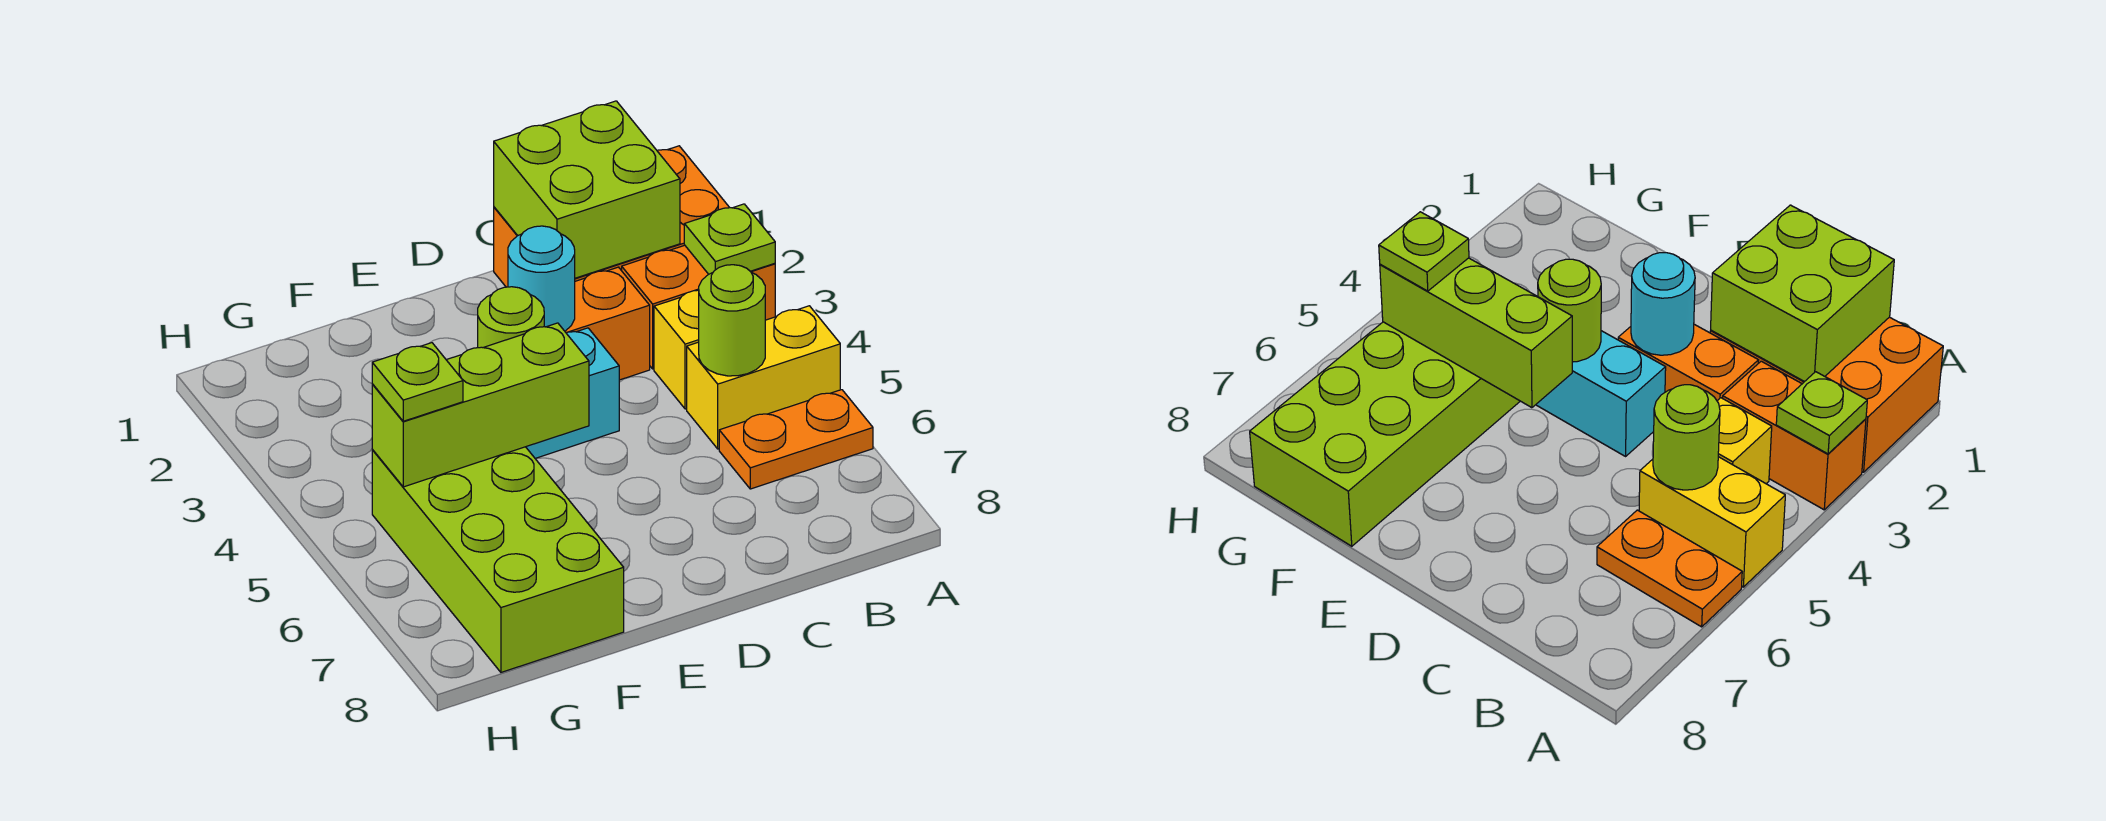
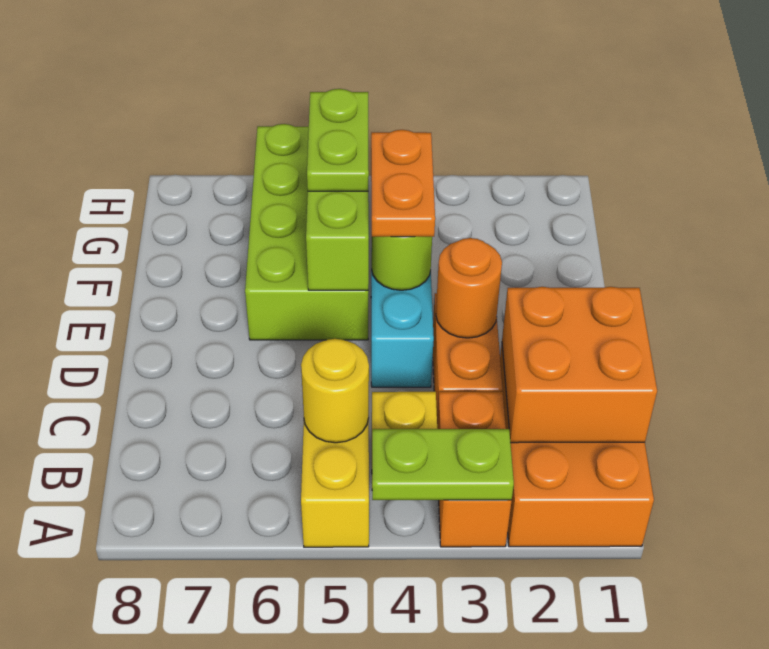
lime 1x1 plate [684,204,775,274] -> lime 1x2 plate [372,429,514,500]
orange 1x2 plate [719,390,873,489] -> orange 1x2 plate moved to [371,130,435,237]
lime 2x2 brick [494,101,680,278] -> orange 2x2 brick [502,287,657,443]
lime 1x1 round brick [699,265,765,376] -> yellow 1x1 round brick [301,339,369,443]
cyan 1x1 round brick [508,226,575,331] -> orange 1x1 round brick [436,238,502,338]
lime 2x4 brick [372,447,624,672] -> lime 2x4 brick turned to [245,124,368,340]
lime 1x1 plate [372,343,463,421] -> lime 1x2 plate [307,89,369,191]

